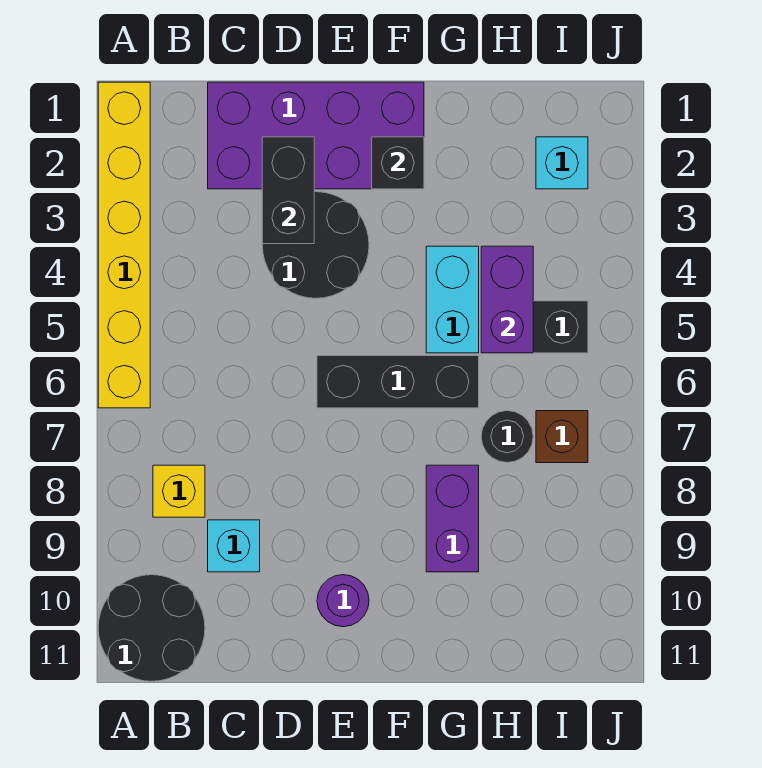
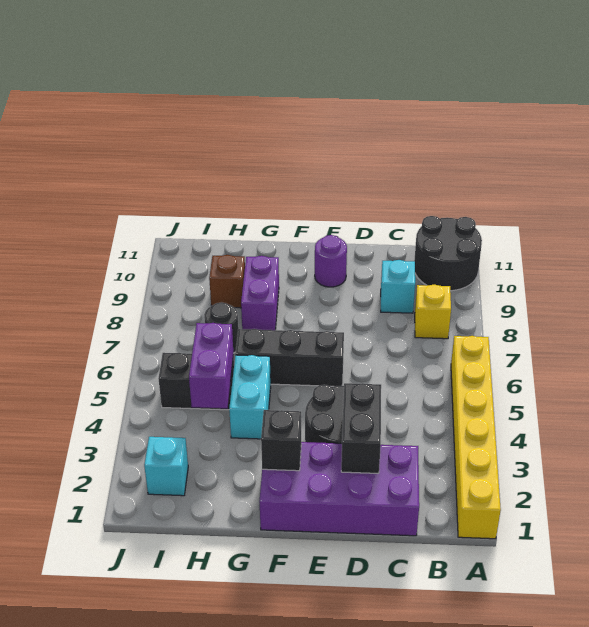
brown 1x1 brick [536,411,588,463] -> brown 1x1 brick moved to [209,255,245,308]

